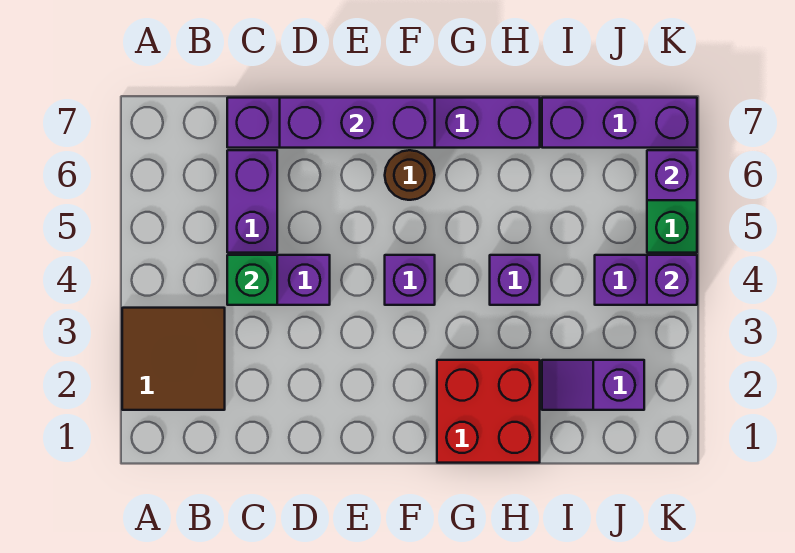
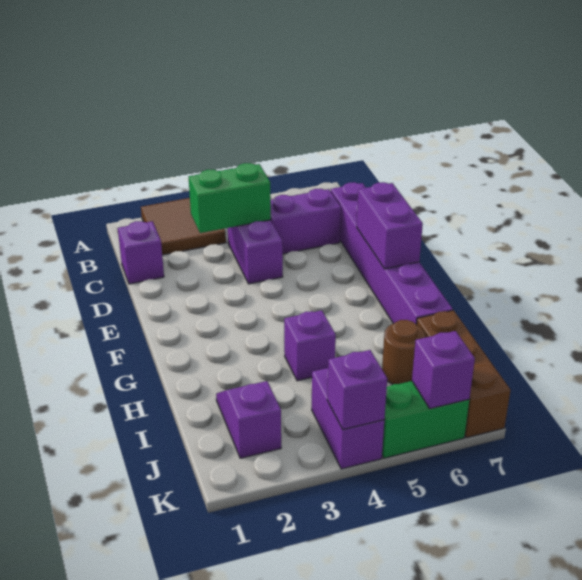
green 1x1 brick [227,255,277,305] -> green 1x2 brick [189,163,271,233]
purple 1x3 brick [280,98,435,148] -> purple 1x2 brick [357,182,423,269]
purple 1x1 brick [385,255,435,305] -> purple 1x1 brick moved to [118,221,164,284]
brown 1x1 round brick [385,150,435,200] -> brown 1x1 round brick moved to [382,320,425,384]
red 2x2 brick [437,360,540,463] -> none
purple 1x3 brick [542,98,697,148] -> brown 1x3 brick [417,310,511,438]

